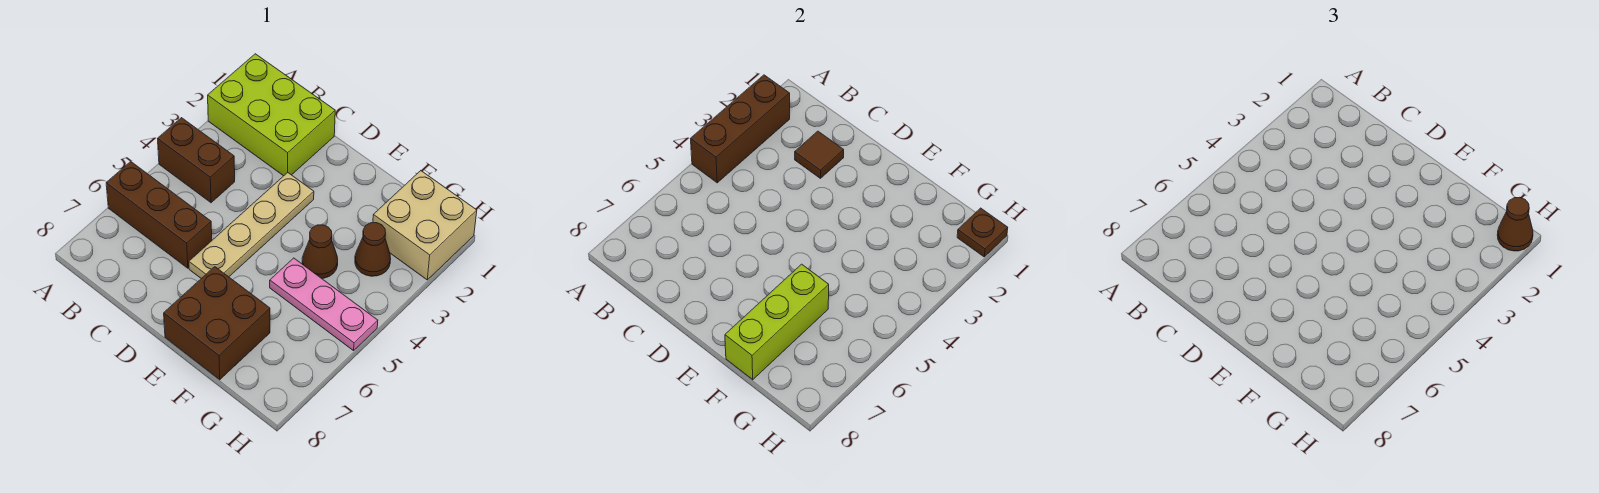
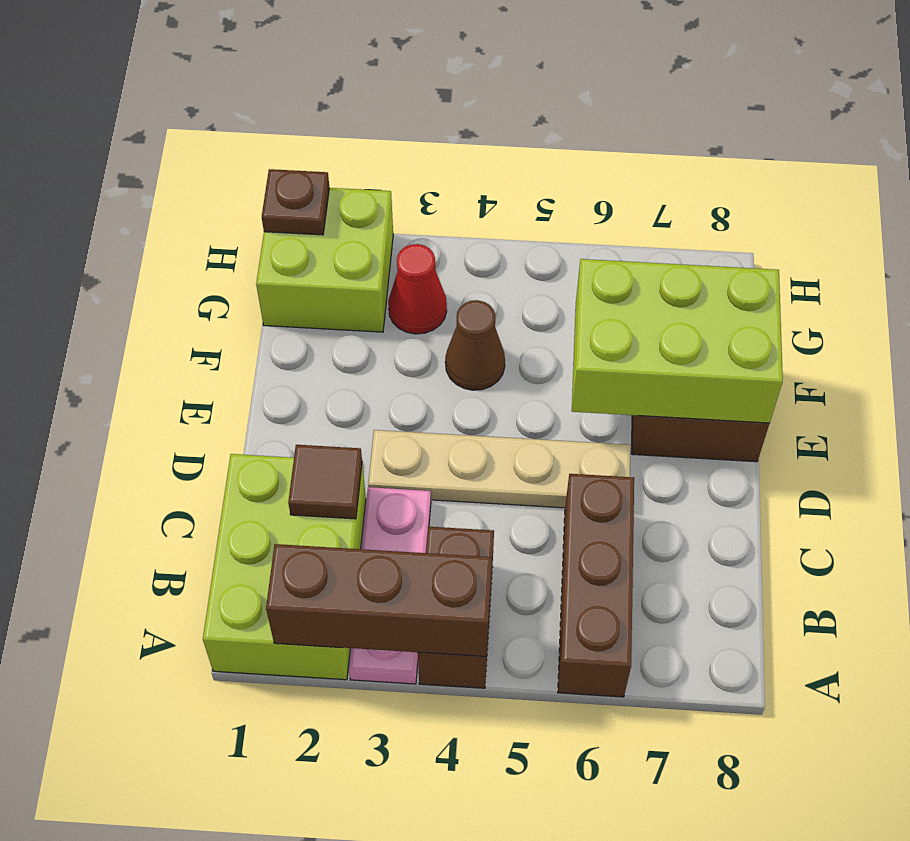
pink 1x3 plate [270,258,378,351] -> pink 1x3 plate moved to [349,487,431,684]
lime 1x3 brick [725,264,829,380] -> lime 2x3 brick [572,259,783,423]
tan 2x2 brick [373,171,477,280] -> lime 2x2 brick [256,188,393,332]
brown 1x1 cone [355,223,391,276] -> red 1x1 cone [388,244,447,334]
brown 1x1 cone [1497,197,1533,251] -> none

